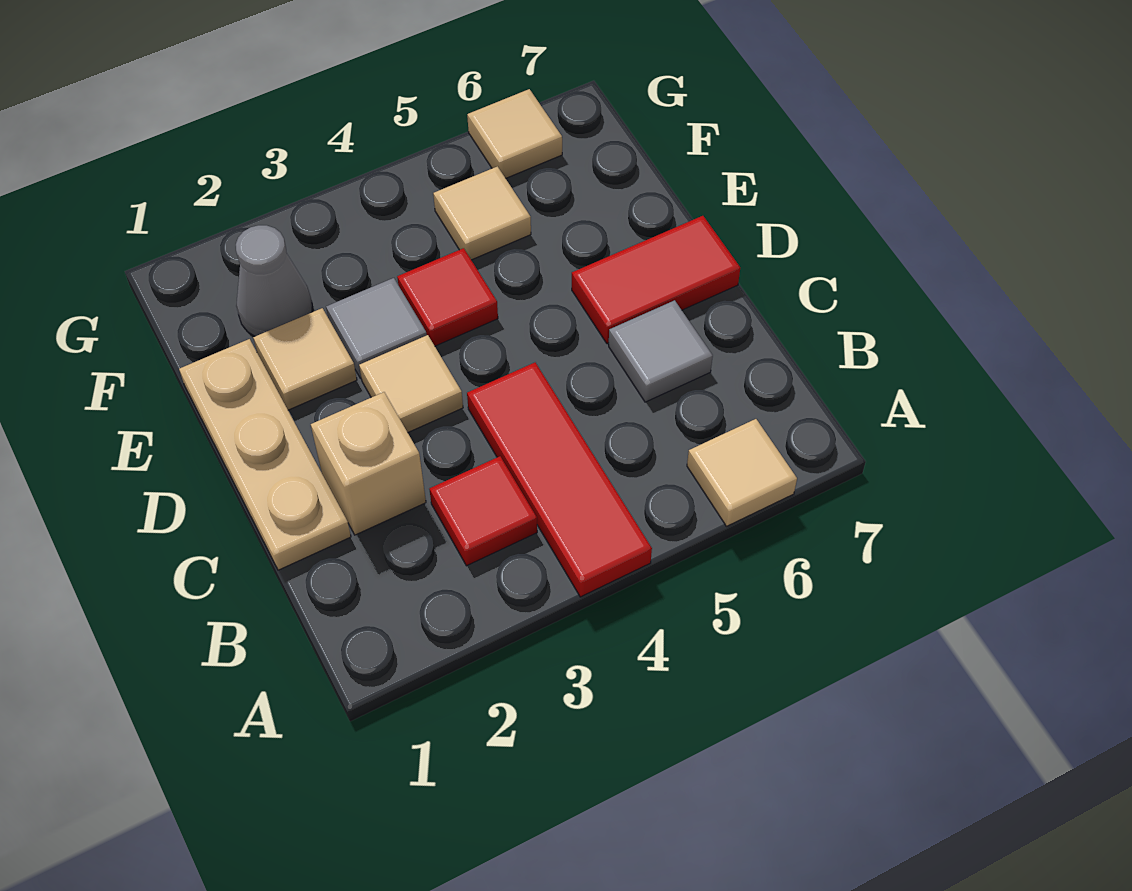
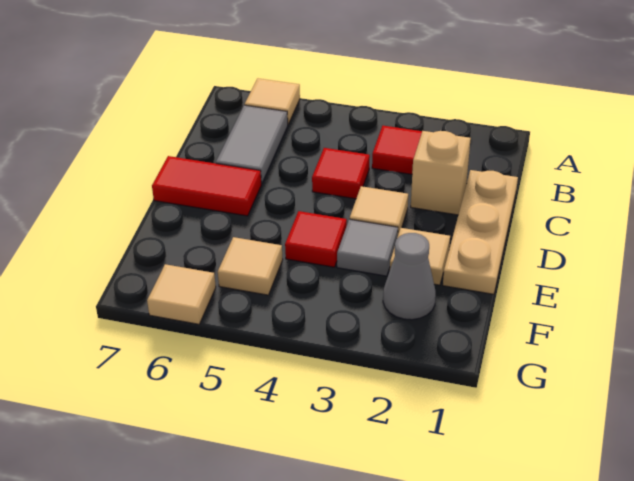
red 1x3 tile [467,363,652,597] -> red 1x1 tile [312,148,370,199]
grey 1x1 tile [609,300,713,402] -> grey 1x2 tile [216,105,288,184]

